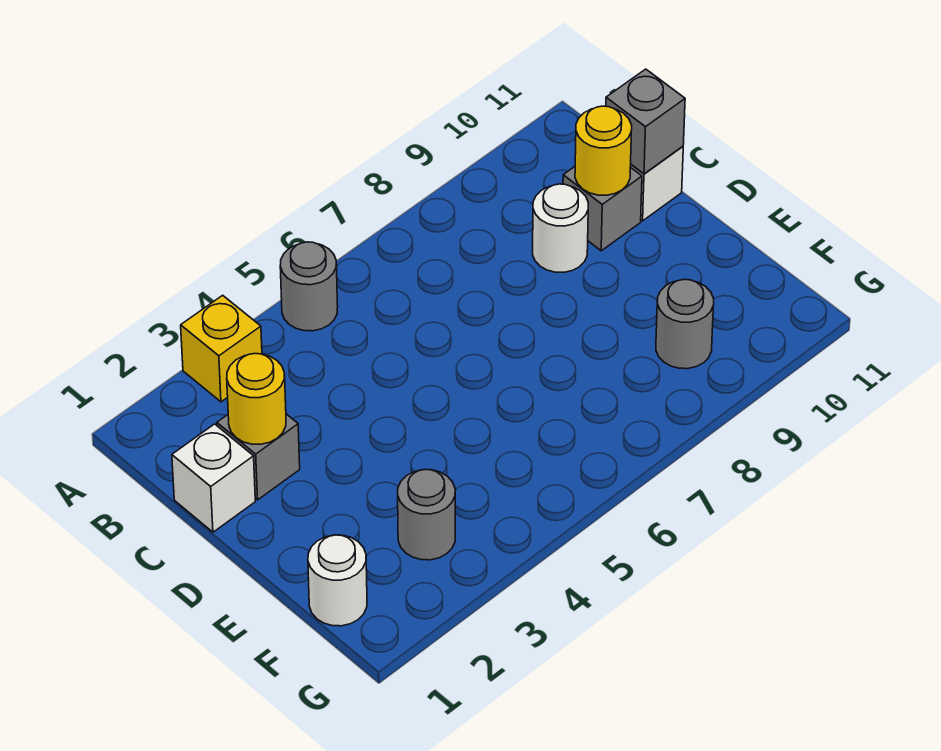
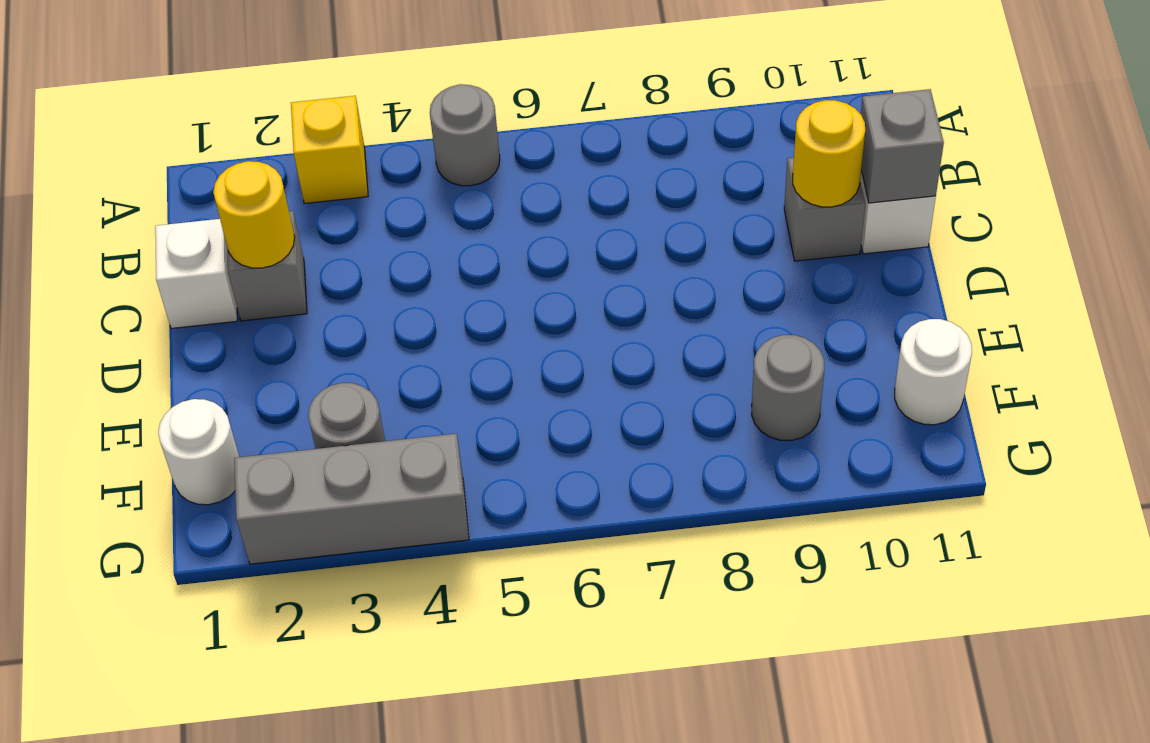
white 1x1 round brick [533,184,588,272] -> white 1x1 round brick moved to [895,319,972,425]
none -> grey 1x3 brick [234,434,469,564]

